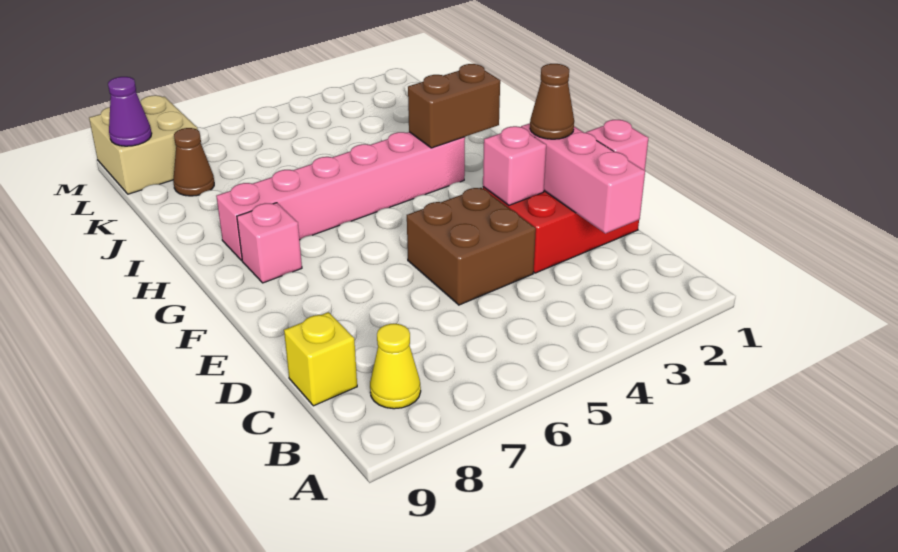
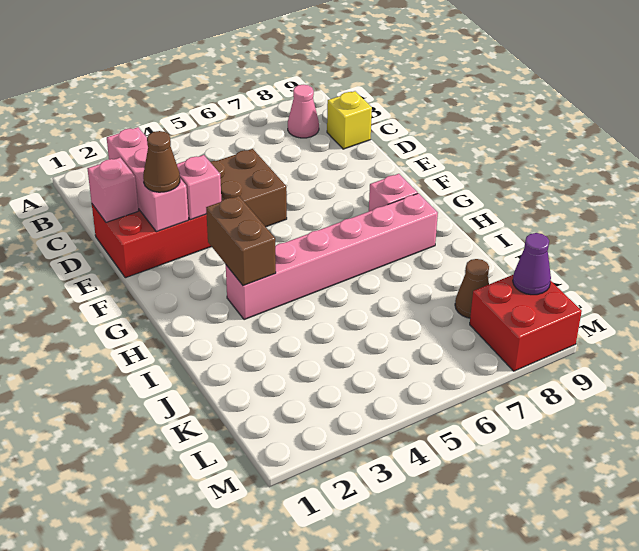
yellow 1x1 cone [370,324,421,409] -> pink 1x1 cone [288,85,319,138]
brown 1x2 brick [408,64,500,148] -> brown 1x2 brick turned to [206,196,276,286]
tan 2x2 brick [89,95,198,194] -> red 2x2 brick [470,275,582,371]

